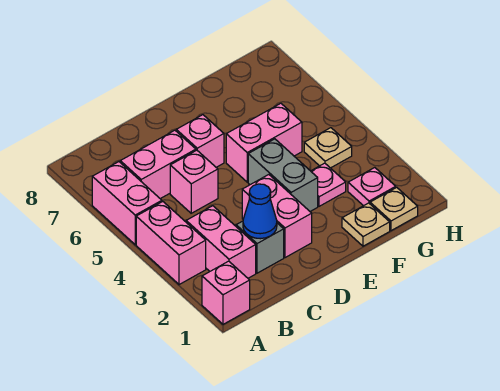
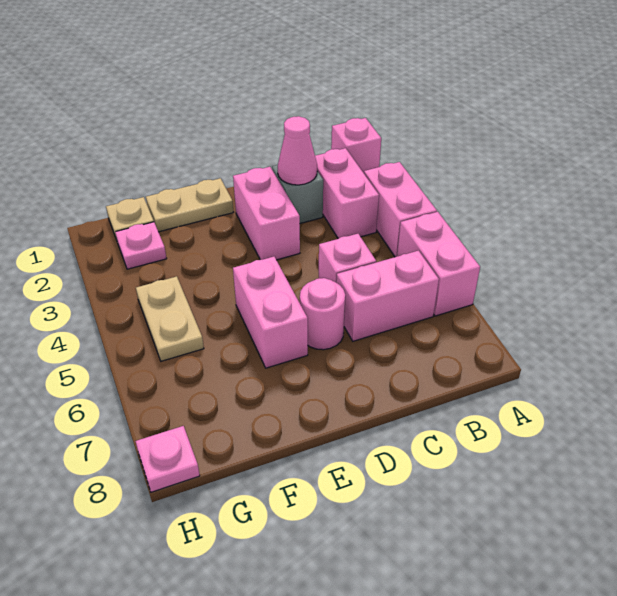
blue 1x1 cone [243,184,277,239] -> pink 1x1 cone [278,116,317,185]
pink 1x1 brick [176,115,224,167] -> pink 1x1 round brick [300,278,345,350]
grey 1x2 brick [248,139,318,211] -> none
pink 1x2 brick [226,103,302,182] -> pink 1x2 brick turned to [233,257,308,368]
tan 1x1 plate [342,203,390,246] -> tan 1x2 plate [146,178,233,232]
pink 1x1 plate [311,163,346,206] -> pink 1x1 plate moved to [136,426,200,492]
tan 1x1 plate [304,128,352,168] -> tan 1x2 plate [136,276,204,361]

